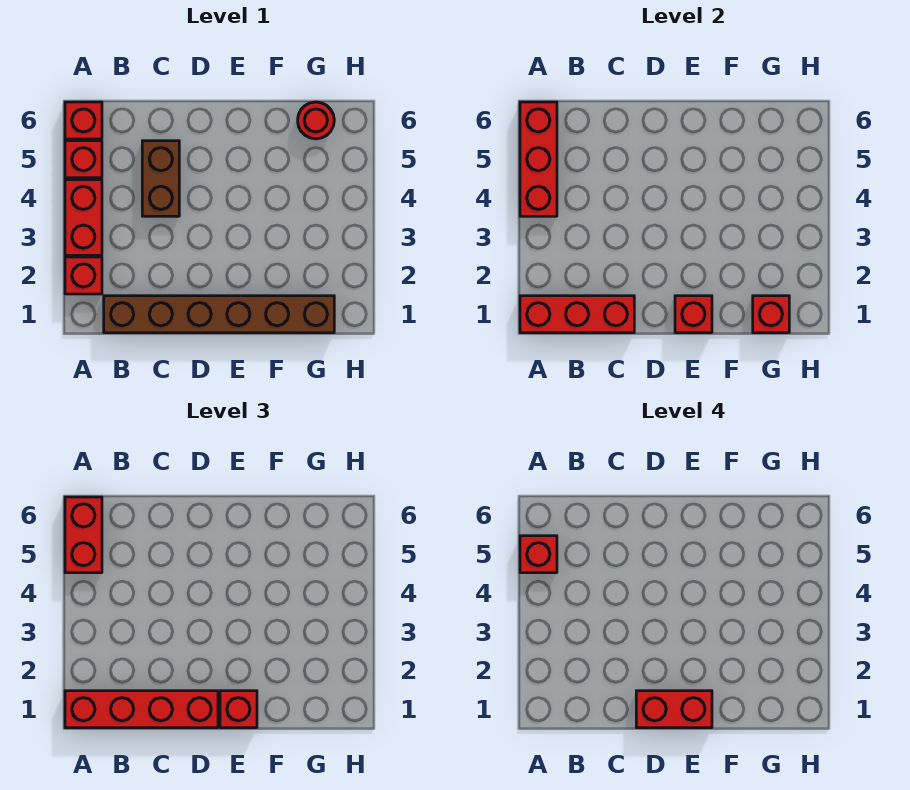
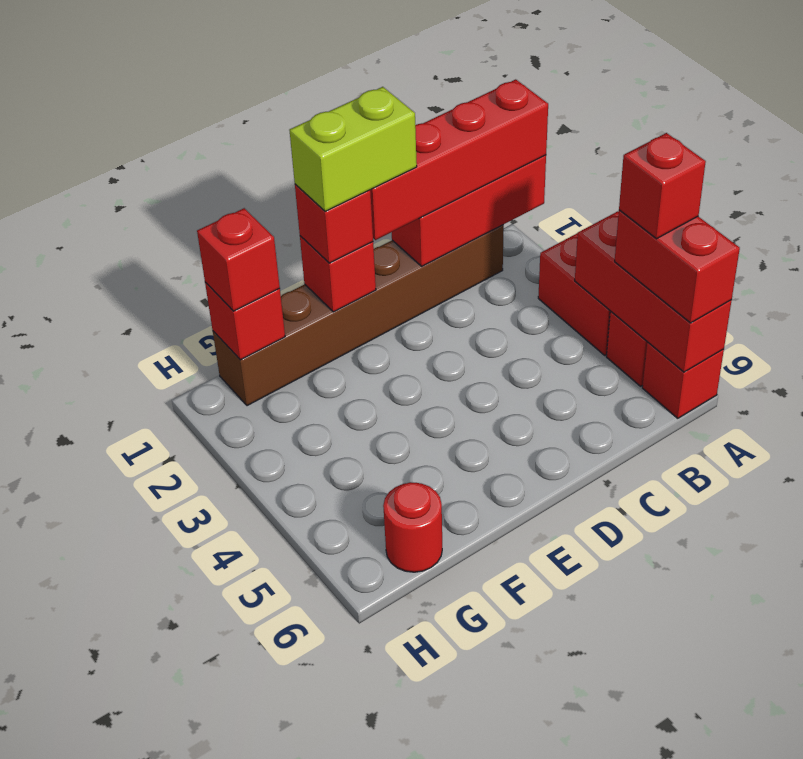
red 1x1 brick [65,257,102,294] -> red 1x1 brick moved to [197,208,280,311]
brown 1x2 brick [142,141,179,216] -> none
red 1x2 brick [636,691,712,728] -> lime 1x2 brick [289,87,417,211]

